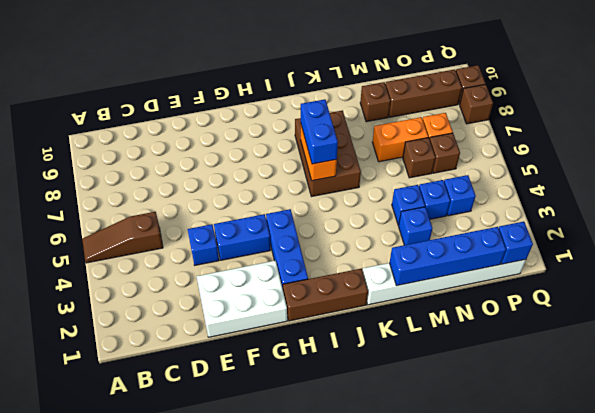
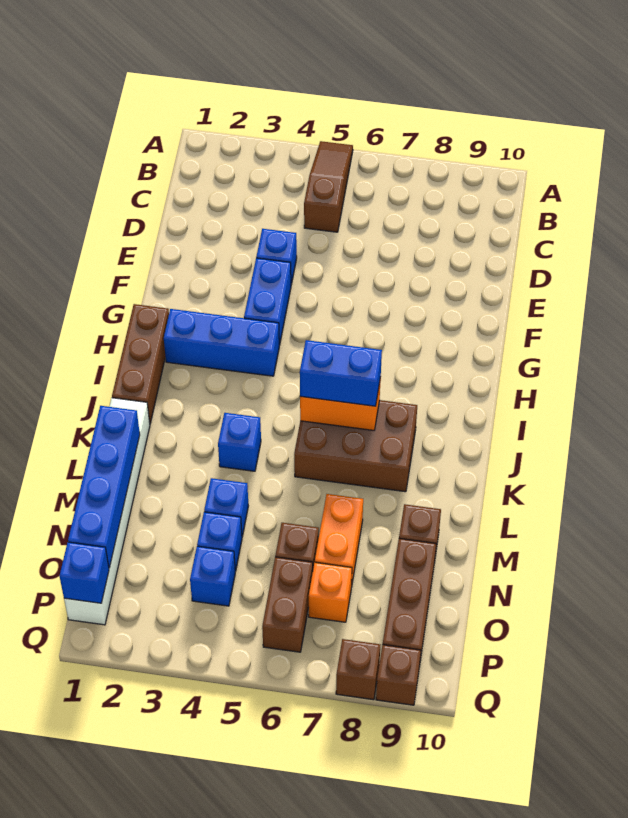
white 2x3 brick [197,261,287,337] -> none
blue 1x1 brick [398,207,432,245] -> blue 1x1 brick moved to [218,413,261,471]
brown 1x1 brick [430,133,460,173] -> brown 1x2 brick [262,557,313,652]

